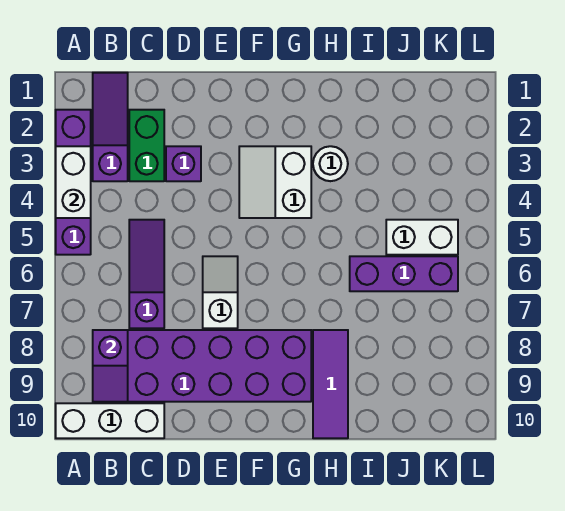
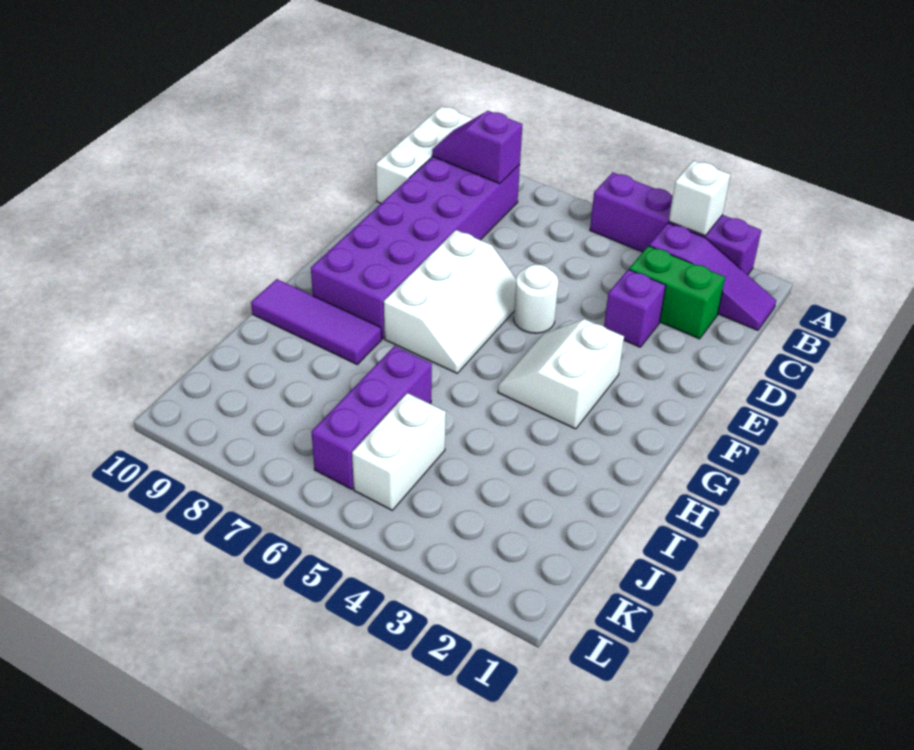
white 1x2 brick [56,146,91,218] -> white 1x1 brick [669,160,731,236]
purple 1x3 slope [129,220,164,328] -> none
white 1x2 slope [203,256,238,328] -> white 2x3 slope [384,230,516,373]
white 2x2 slope [239,146,311,218] -> white 2x2 slope turned to [498,319,624,429]
white 1x1 round brick [313,146,348,181] -> white 1x1 round brick moved to [514,265,558,333]

